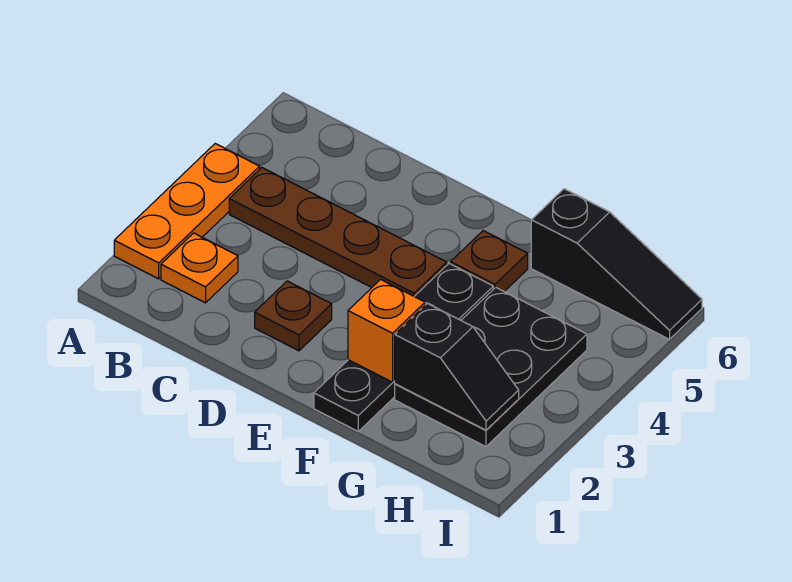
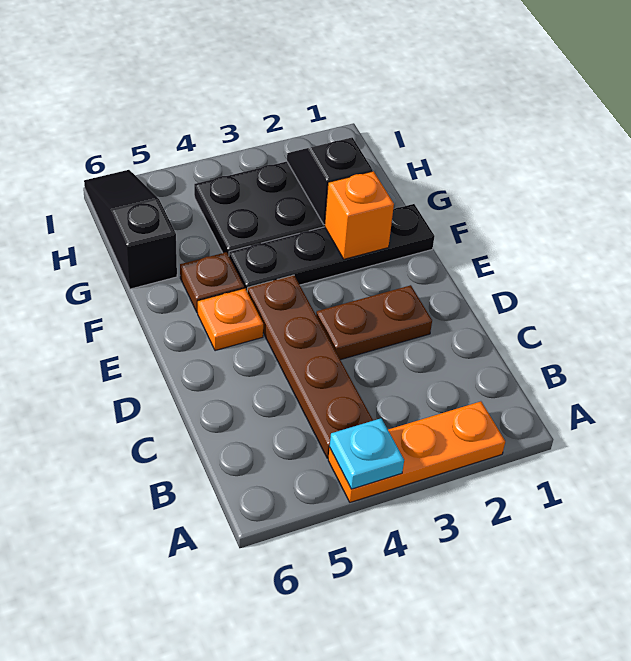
none -> cyan 1x1 plate [330,418,404,489]
orange 1x1 plate [161,233,238,303] -> orange 1x1 plate moved to [198,288,263,351]
brown 1x1 plate [255,281,332,351] -> brown 1x2 plate [316,285,432,360]

